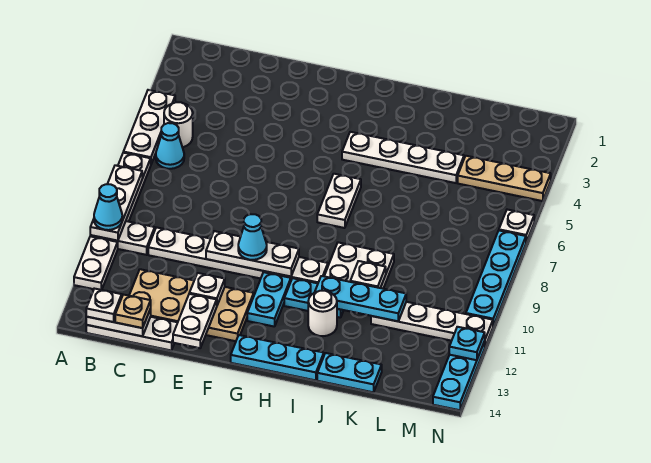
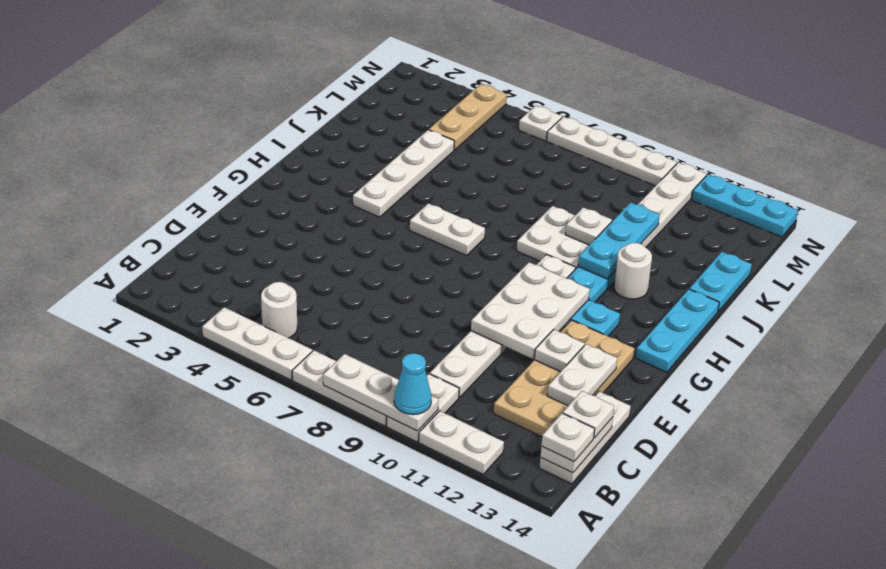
cyan 1x1 cone [156,123,184,169] -> none
tan 1x1 plate [115,295,151,328] -> white 1x1 plate [563,391,614,438]
white 1x3 plate [206,231,299,277] -> white 2x3 plate [471,262,590,359]
white 1x2 plate [173,294,217,348] -> white 1x2 plate turned to [547,344,617,406]
cyan 1x1 cone [238,214,267,260] -> none
cyan 1x4 plate [466,231,526,326] -> white 1x4 plate [547,117,677,186]
cyan 1x1 plate [449,327,485,360] -> none

